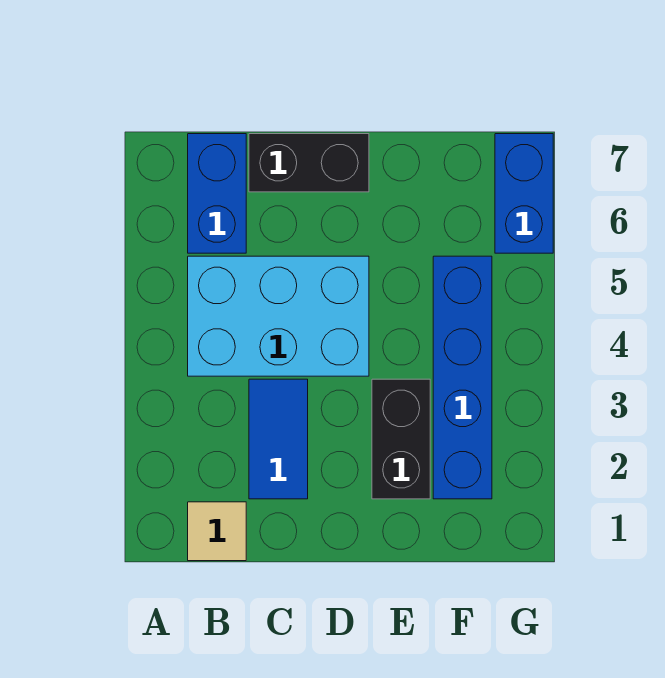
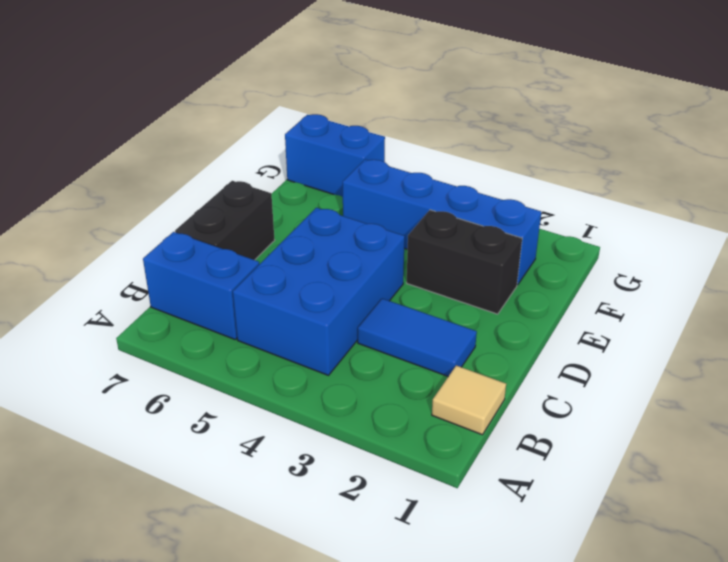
cyan 2x3 brick [188,256,369,376] -> blue 2x3 brick [233,208,405,375]

